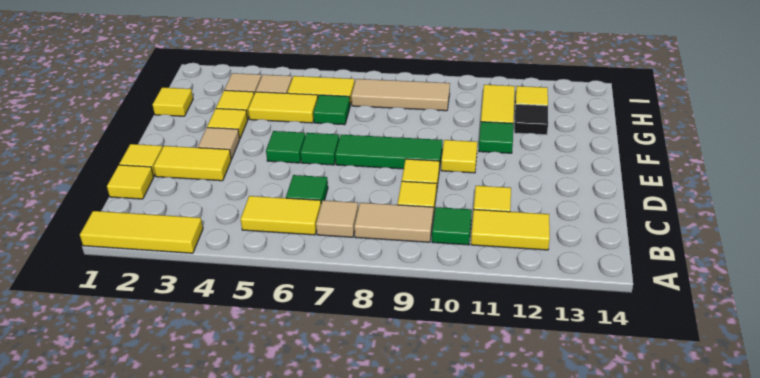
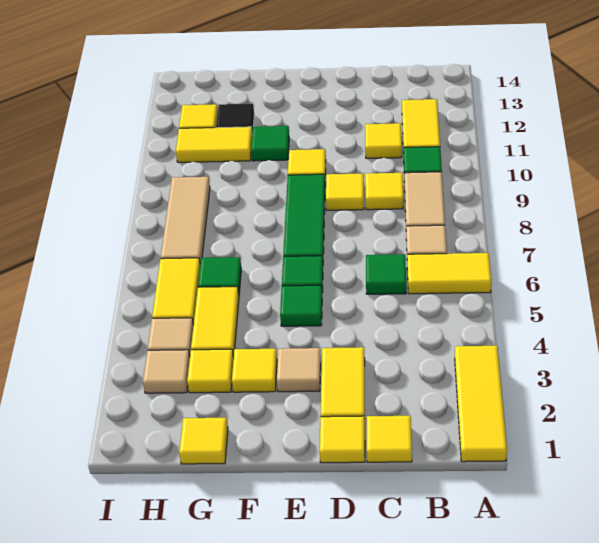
yellow 1x2 tile [241,196,321,235] -> yellow 1x2 tile turned to [407,253,491,294]

